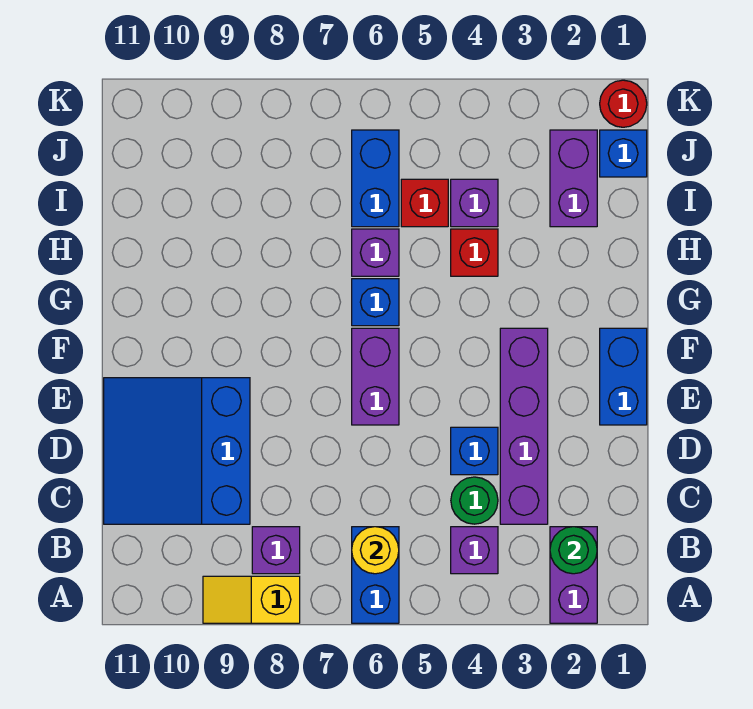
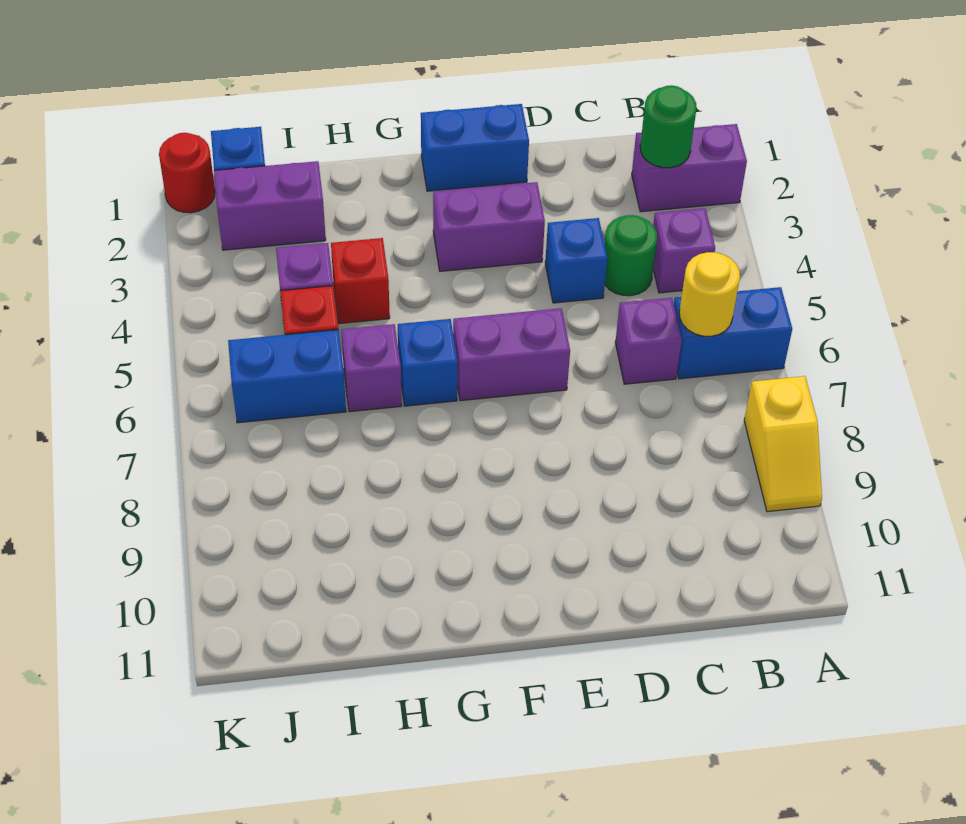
purple 1x1 brick [252,527,300,574] -> purple 1x1 brick moved to [615,298,682,384]
purple 1x4 brick [500,328,548,524] -> purple 1x2 brick [433,182,545,271]
blue 3x3 slope [104,378,250,524] -> none

